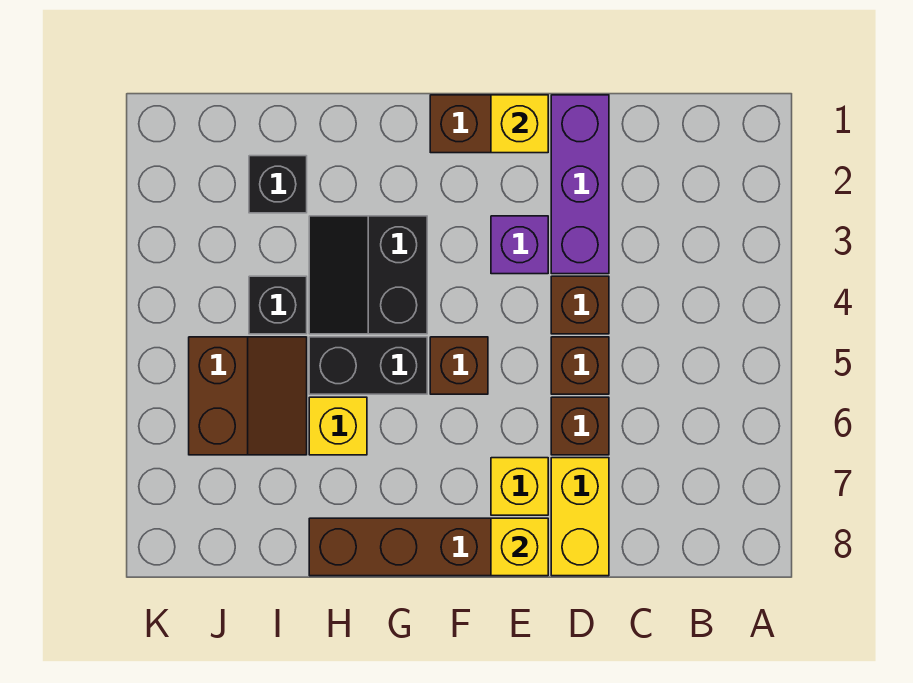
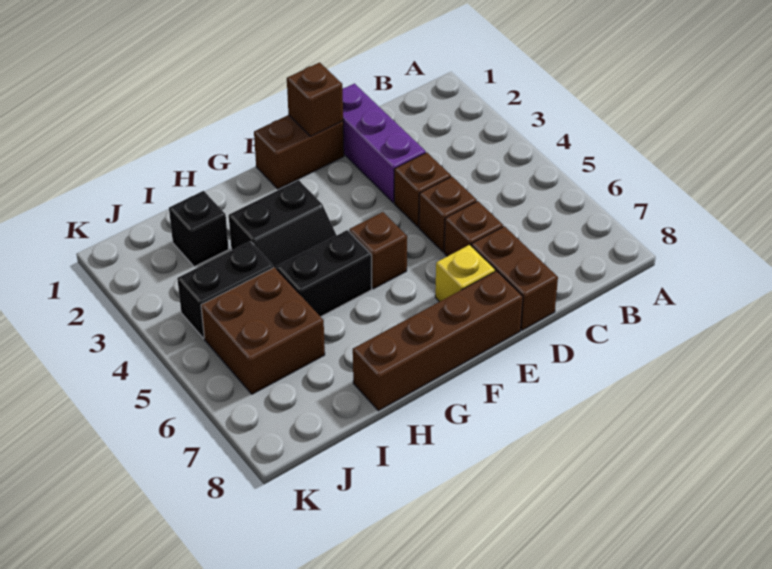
yellow 1x2 brick [551,458,609,576] -> brown 1x2 brick [471,226,558,330]
yellow 1x1 brick [491,95,548,153] -> brown 1x1 brick [287,62,343,136]
purple 1x1 brick [491,216,548,274] -> none
yellow 1x1 brick [491,518,548,576] -> none
black 2x2 slope [309,216,427,334] -> black 2x2 slope turned to [229,180,337,269]
yellow 1x1 brick [309,397,367,455] -> none
black 1x1 brick [249,276,307,334] -> black 1x2 brick [177,241,274,338]
brown 2x2 slope [189,337,307,455] -> brown 2x2 brick [201,267,325,394]

